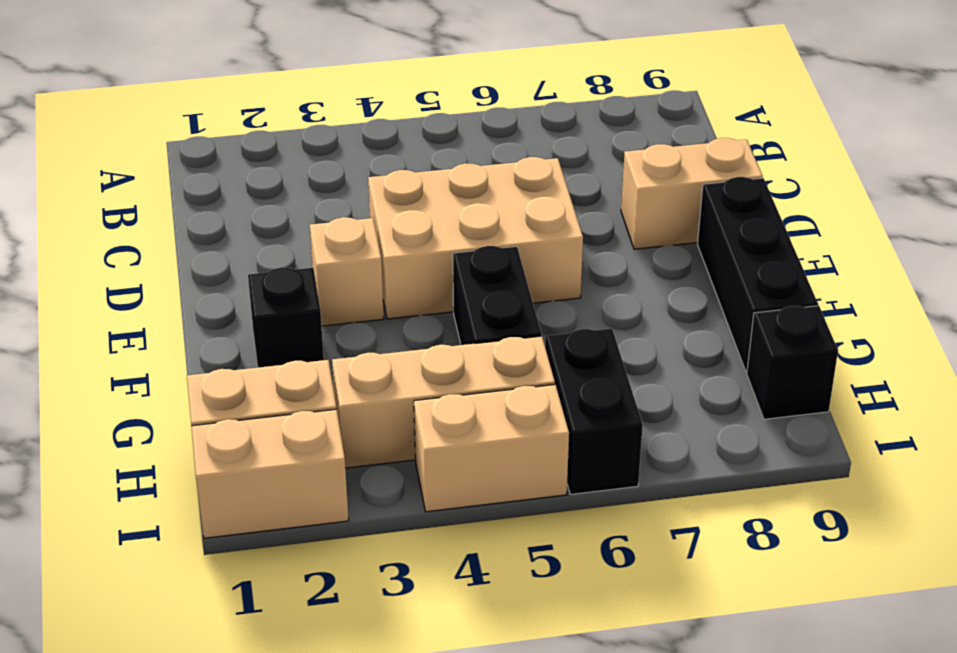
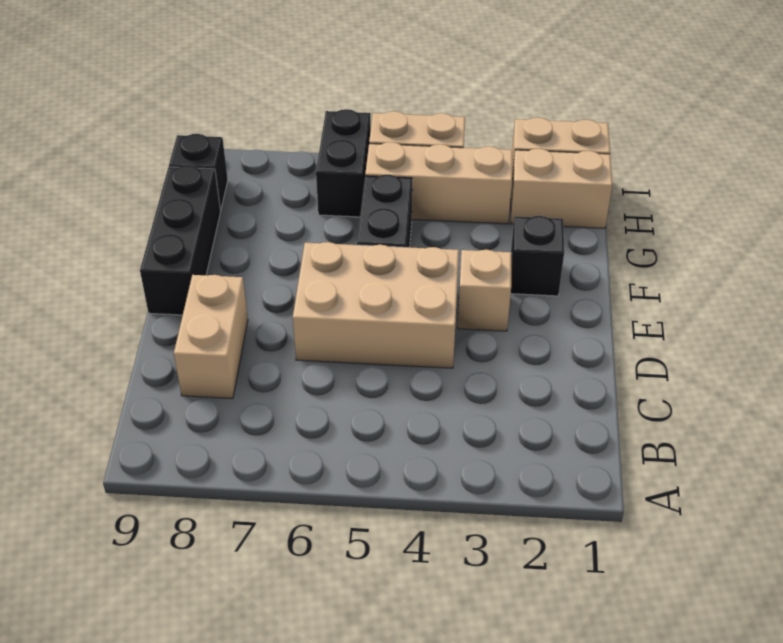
tan 1x2 brick [621,138,763,249] -> tan 1x2 brick turned to [174,275,248,399]

